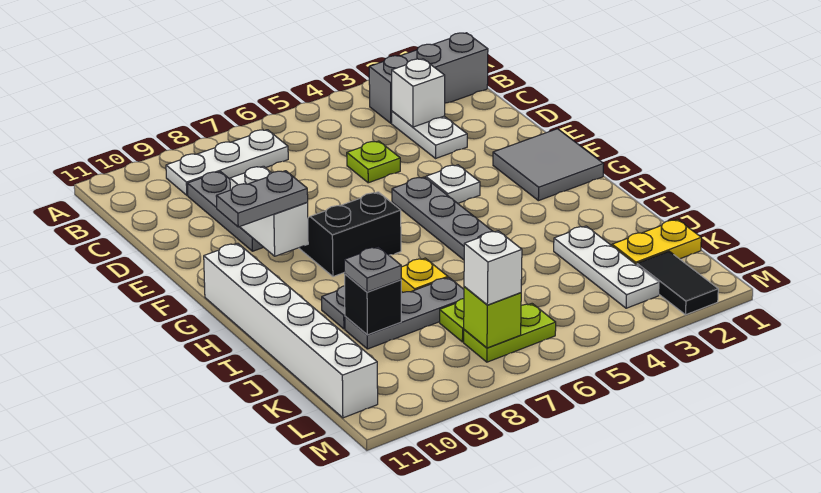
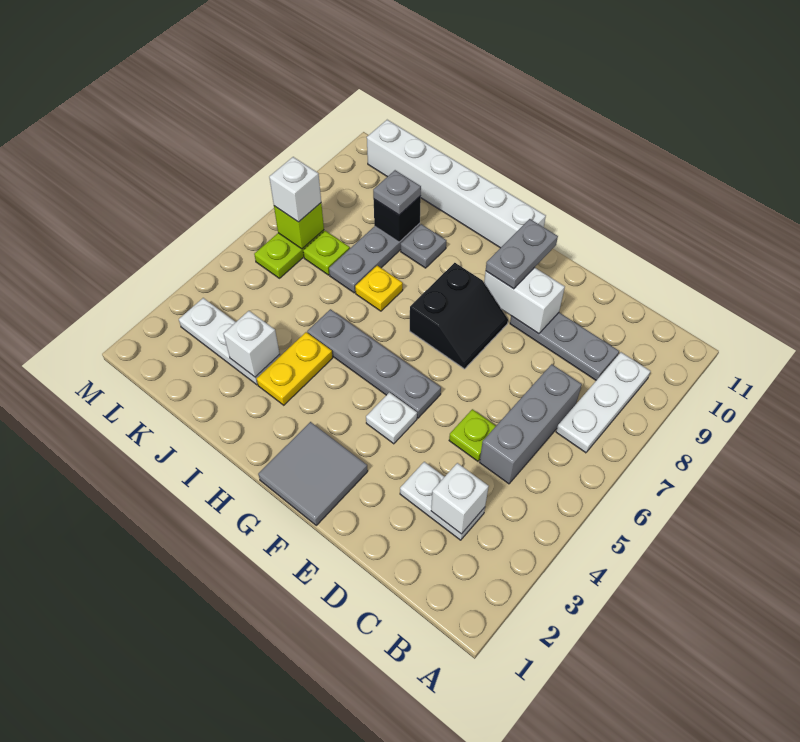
grey 1x3 brick [369,33,488,123] -> grey 1x3 brick moved to [480,364,582,484]
none -> white 1x1 brick [224,311,280,377]
yellow 1x2 plate [612,220,701,265] -> yellow 1x2 plate moved to [257,332,333,405]
black 1x2 tile [637,251,718,315] -> none

